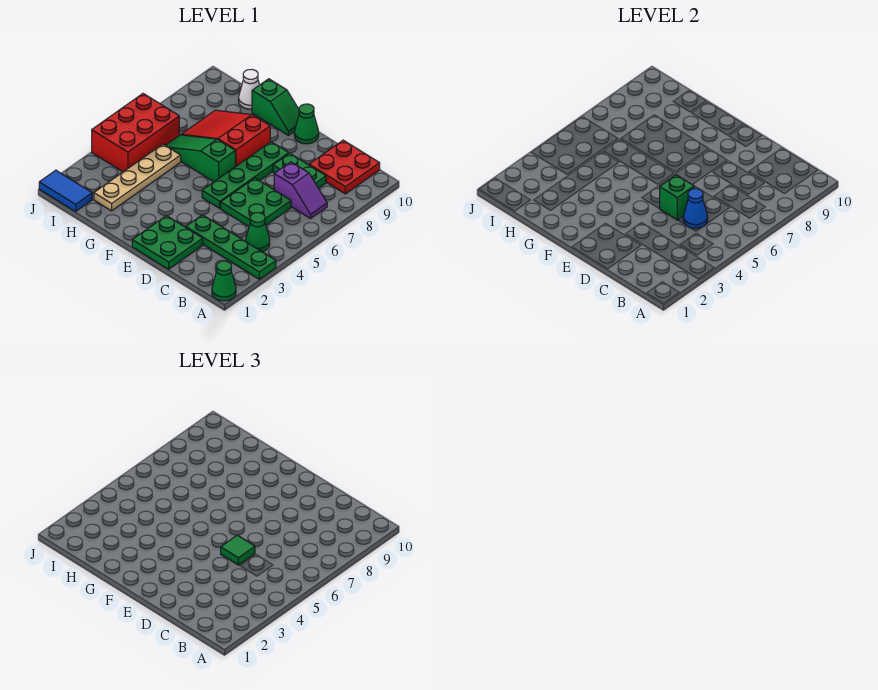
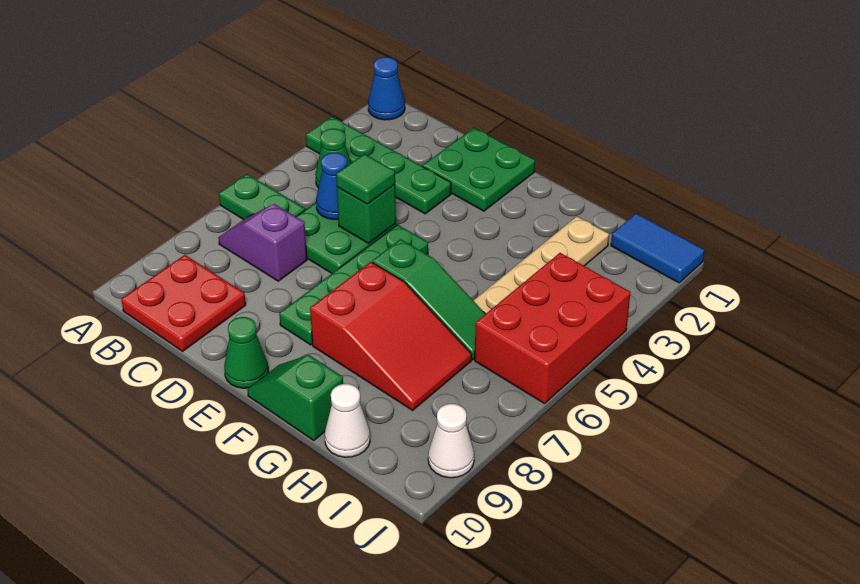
green 1x1 cone [212,261,236,301] -> blue 1x1 cone [368,57,405,120]
green 1x2 plate [273,153,326,188] -> green 1x2 plate moved to [219,174,305,220]
none -> white 1x1 cone [428,404,474,478]

